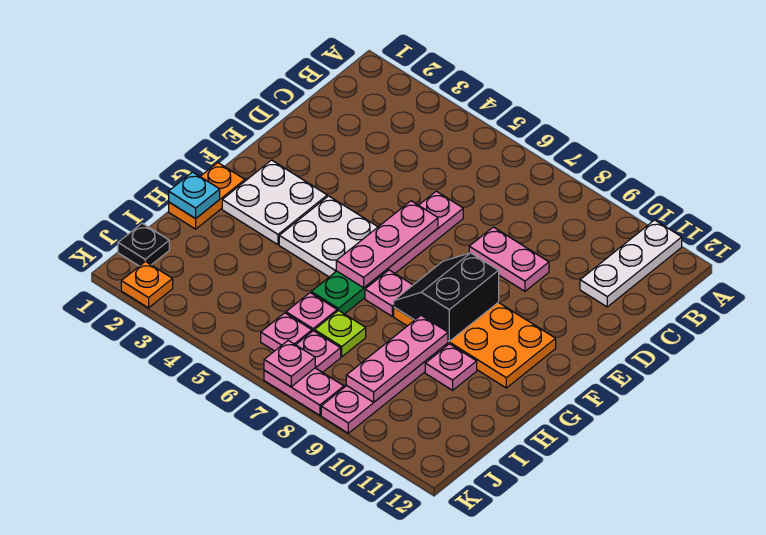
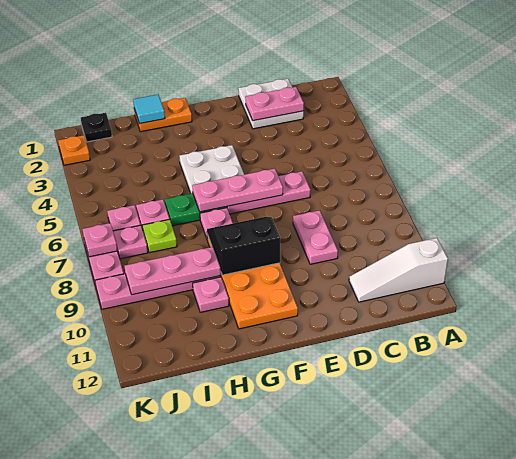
white 1x3 plate [580,220,682,307] -> white 1x3 slope [349,238,448,302]
none -> pink 1x2 plate [245,87,304,121]
white 2x2 plate [222,160,327,245] -> white 2x2 plate moved to [238,79,304,129]
cyan 1x1 plate [169,172,220,219] -> cyan 1x1 tile [133,95,165,124]

